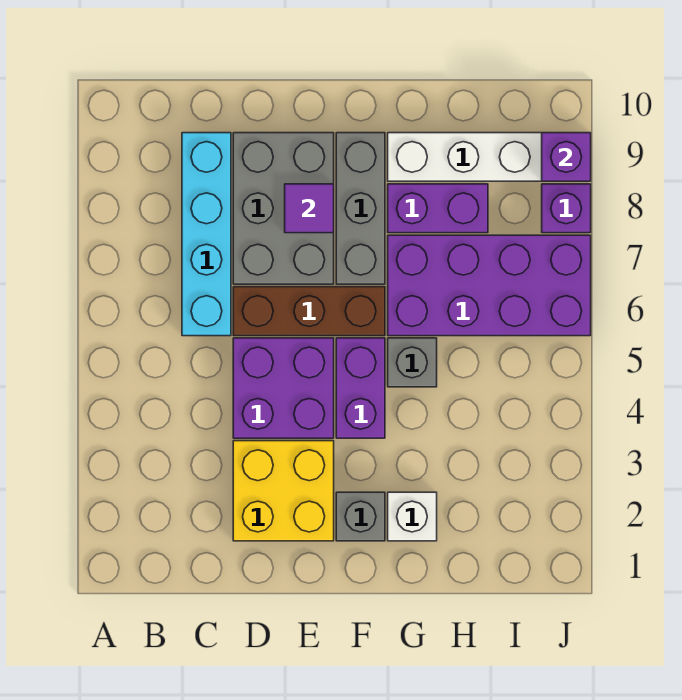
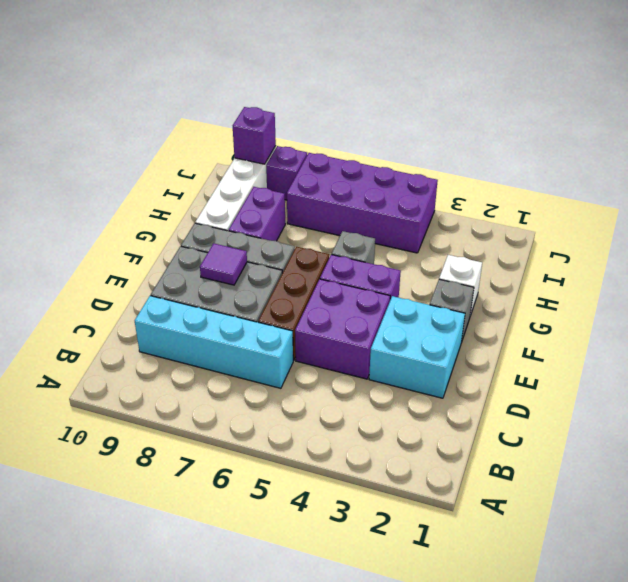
yellow 2x2 brick [233,441,334,541] -> cyan 2x2 brick [369,296,465,398]
purple 2x4 brick [388,235,591,336] -> purple 2x4 brick turned to [287,153,438,253]

